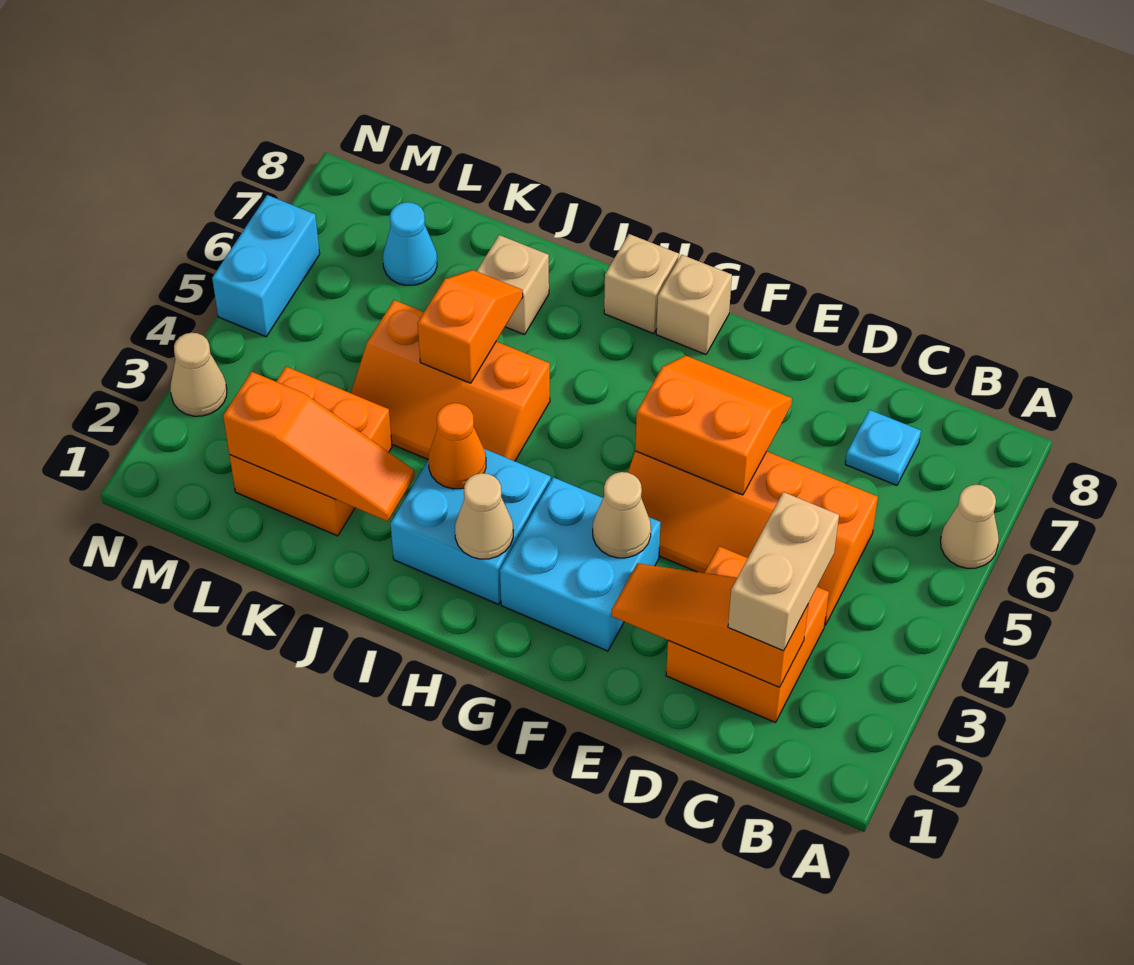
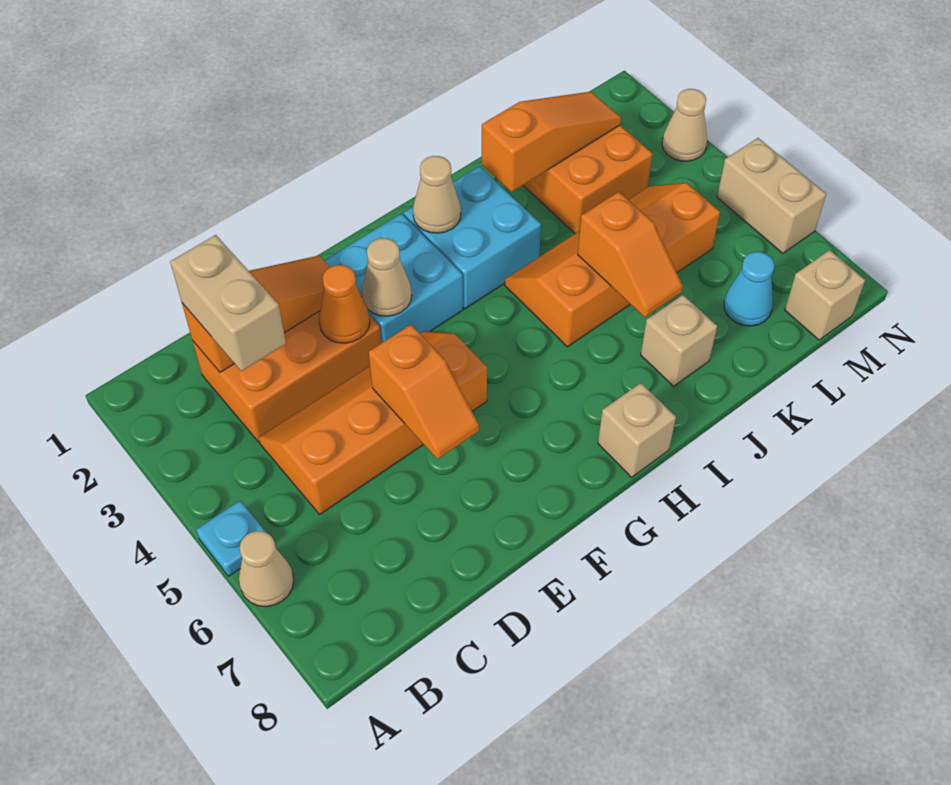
orange 2x2 brick [666,546,829,723] -> orange 2x3 brick [193,311,381,442]
cyan 1x1 plate [845,410,921,485] -> cyan 1x1 plate moved to [196,501,266,576]
orange 2x2 slope [635,355,792,495] -> orange 1x2 slope [369,325,479,459]
tan 1x1 brick [656,255,732,355] -> tan 1x1 brick moved to [785,250,865,340]
orange 1x1 cone [428,403,486,489] -> orange 1x1 cone moved to [319,265,370,343]
orange 2x3 slope [351,300,550,461] -> orange 2x4 slope [505,183,720,347]
orange 1x3 slope [223,372,415,521] -> orange 1x3 slope turned to [482,92,621,192]
cyan 1x2 brick [212,195,320,337] -> tan 1x2 brick [717,138,826,253]

